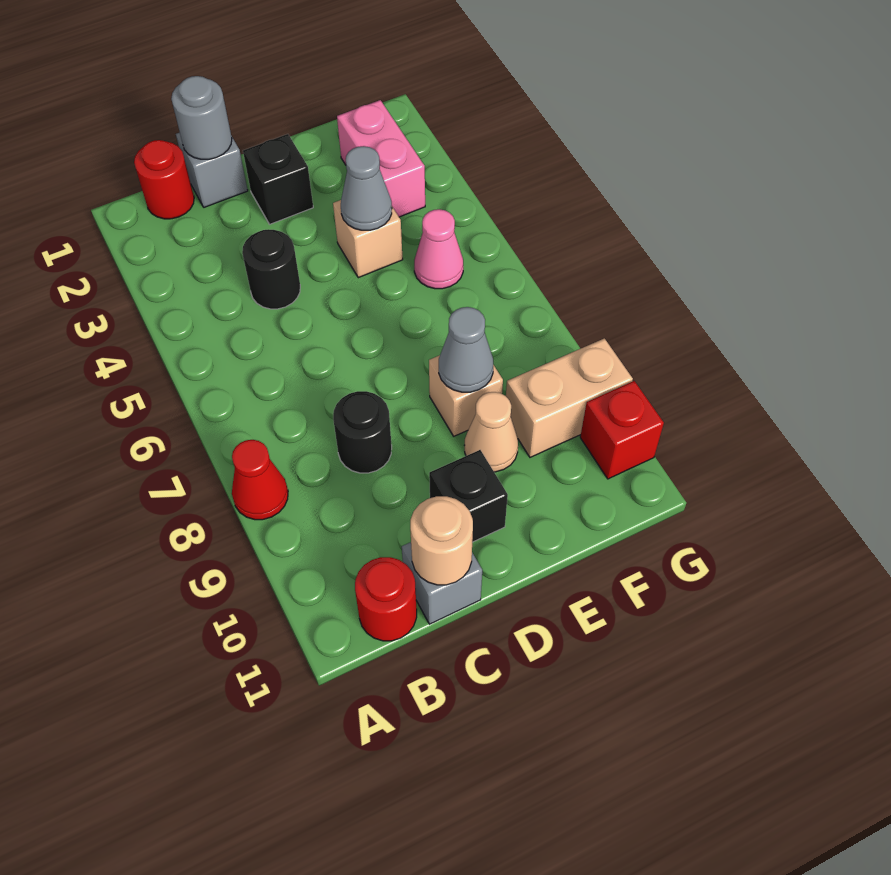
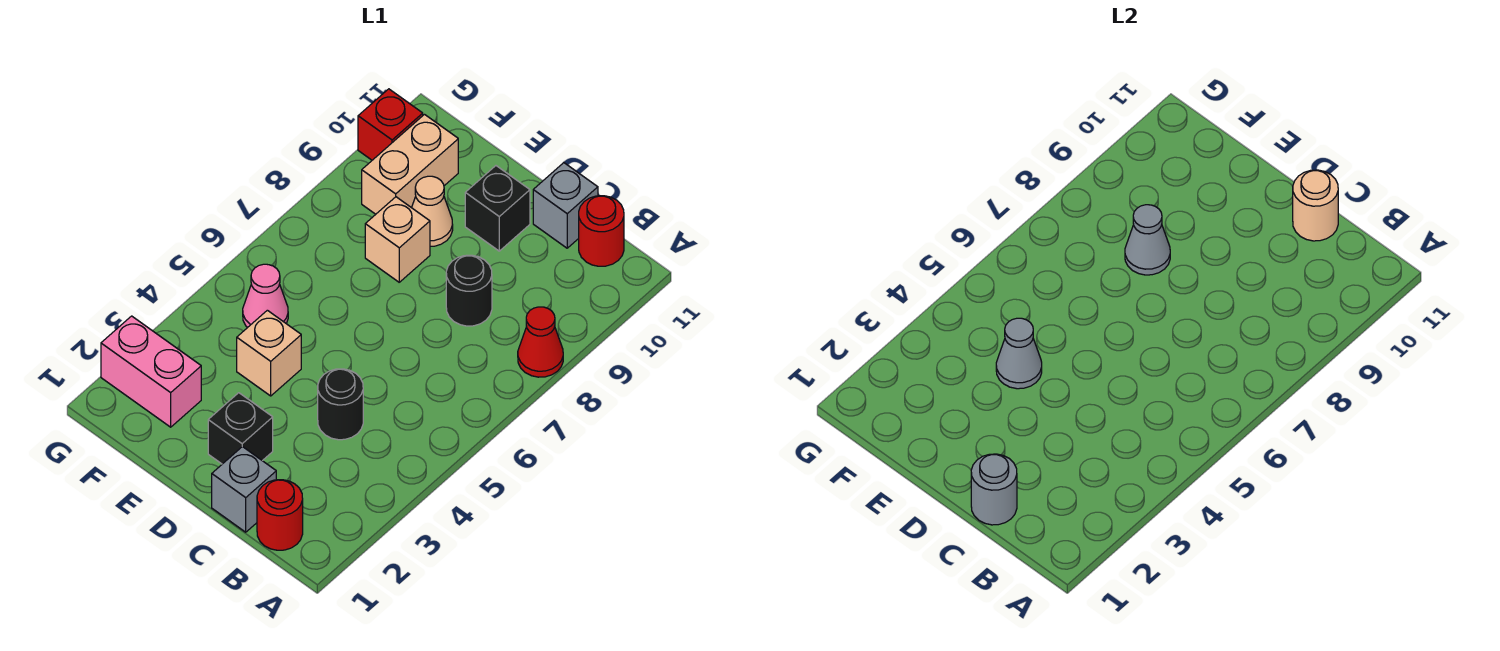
pink 1x2 brick [337,100,425,217] -> pink 1x2 brick turned to [101,316,201,427]
tan 1x2 brick [506,338,633,457] -> tan 1x2 brick turned to [362,115,458,214]

